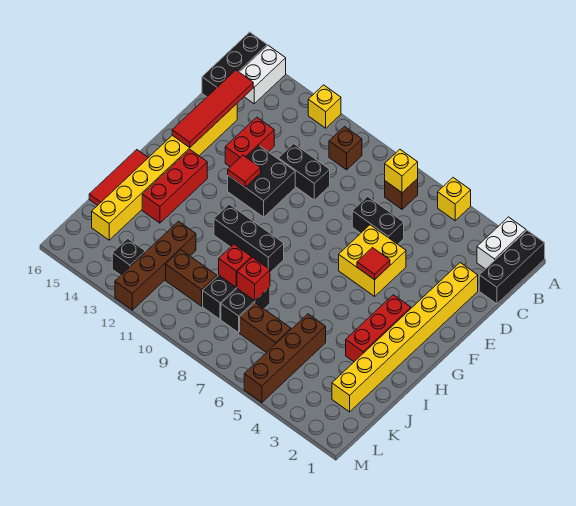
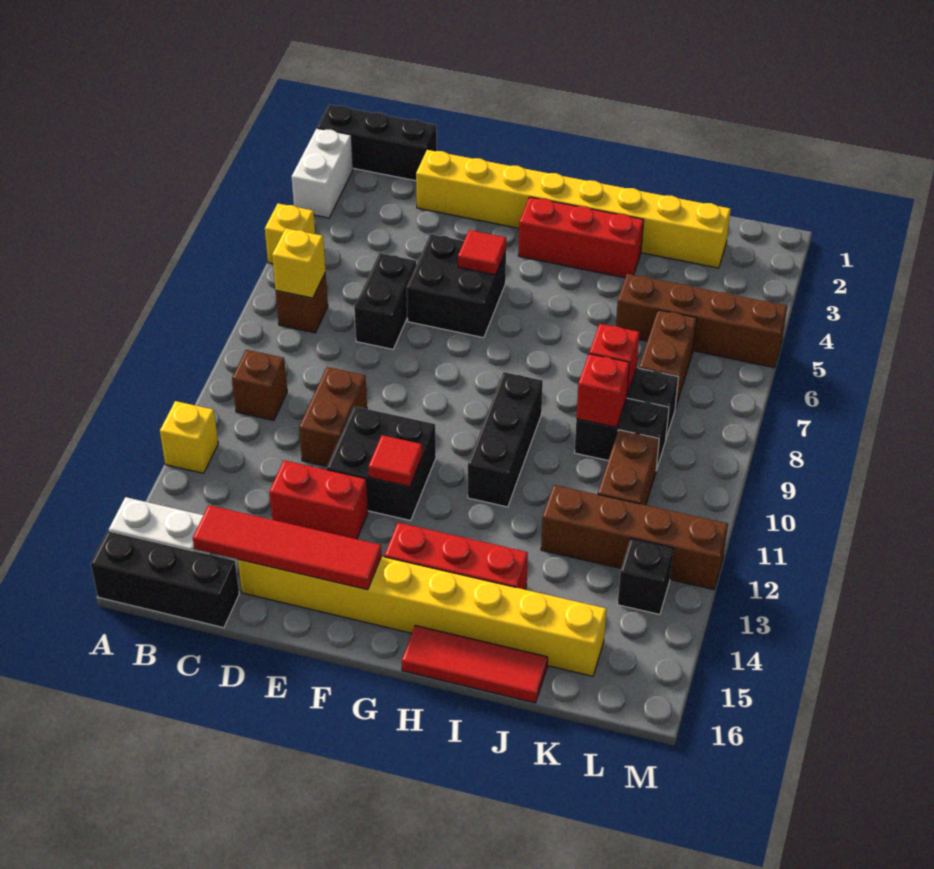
white 1x2 brick [477,217,526,269] -> white 1x2 brick turned to [292,128,353,218]
black 1x2 brick [278,144,330,200] -> brown 1x2 brick [299,367,367,466]
yellow 2x2 brick [339,225,406,296] -> black 2x2 brick [407,234,506,338]

